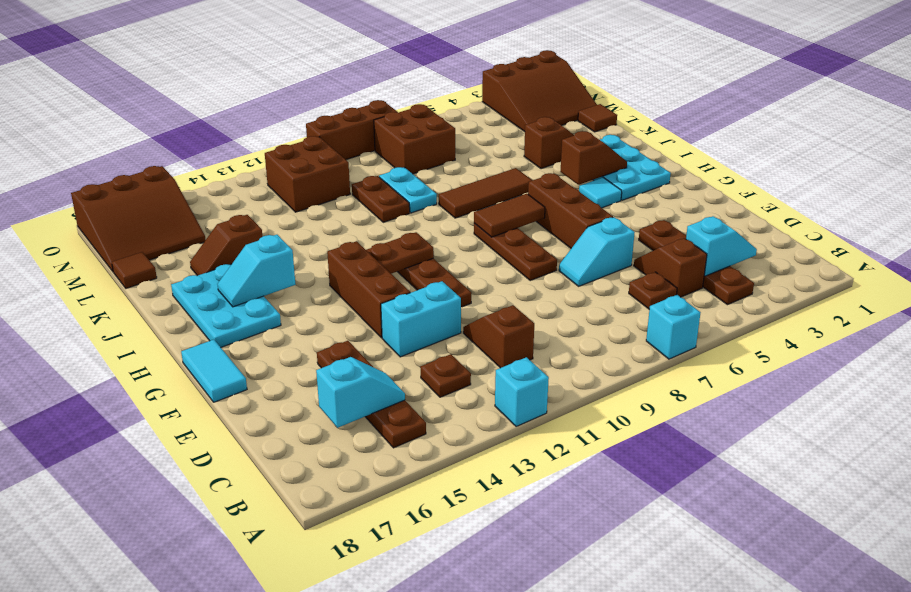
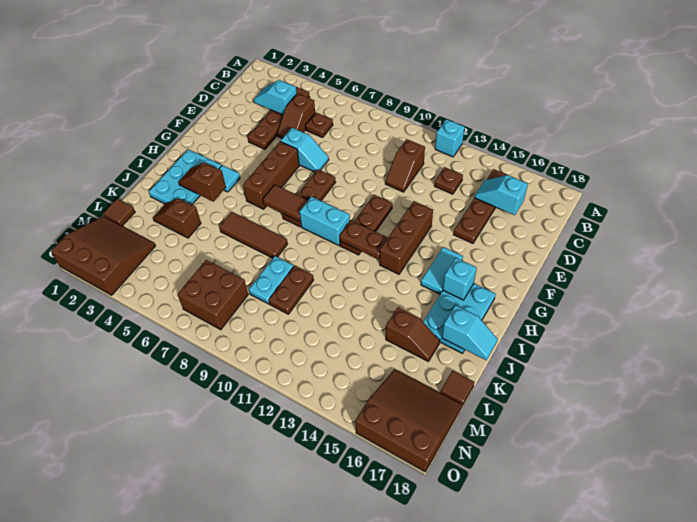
cyan 1x1 brick [646,295,701,359] -> cyan 1x1 brick moved to [443,258,477,300]
cyan 1x2 brick [381,281,461,357] -> cyan 1x2 brick moved to [300,197,350,245]
cyan 1x2 tile [181,340,247,402] -> cyan 1x2 tile moved to [421,247,463,294]
cyan 1x2 slope [218,235,296,307] -> cyan 1x2 slope moved to [442,305,498,360]
brown 2x2 brick [265,136,350,212] -> none
brown 1x3 brick [306,100,397,160] -> none

